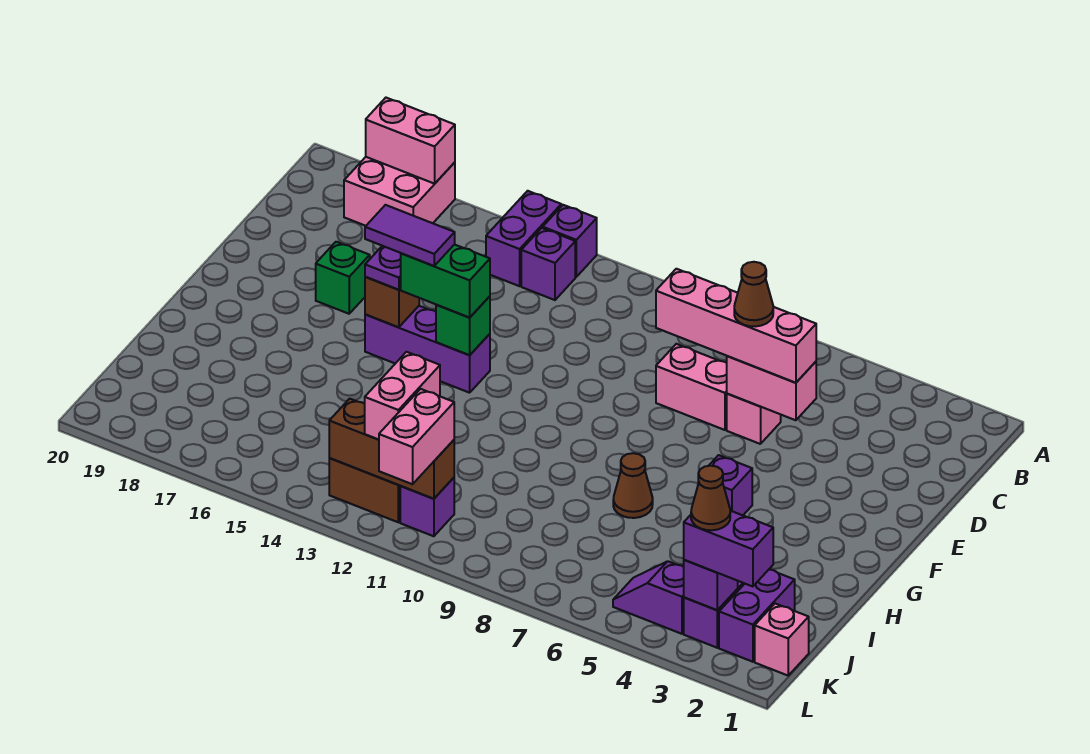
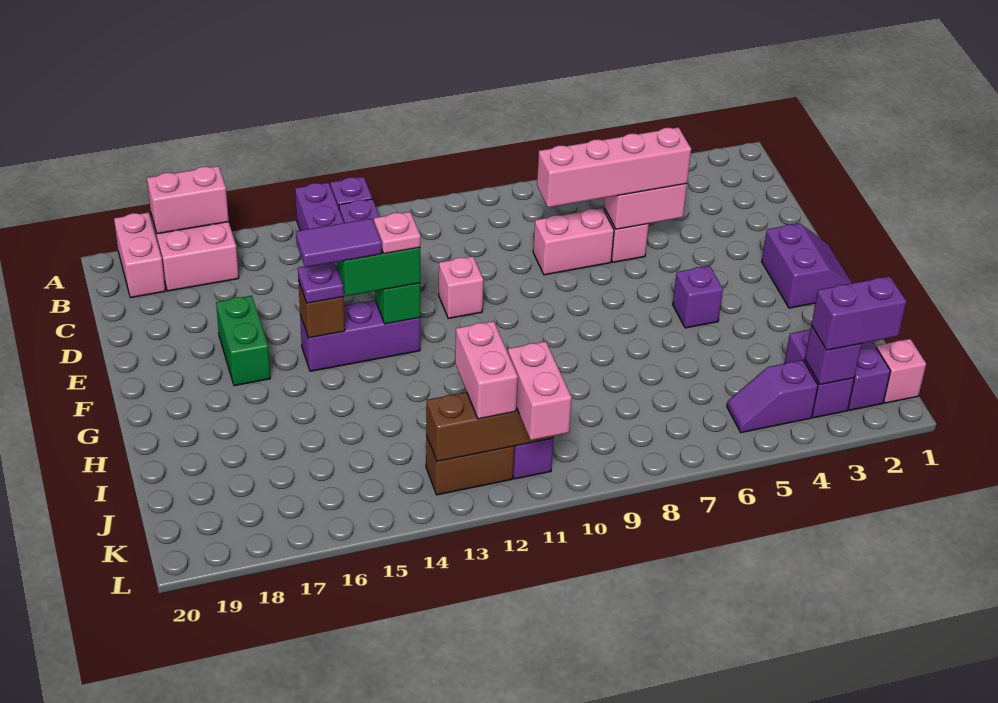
none -> pink 1x2 brick [114,212,165,298]
brown 1x1 cone [734,262,773,327] -> none
none -> pink 1x1 brick [439,256,483,319]
green 1x1 brick [316,242,370,314] -> green 1x2 brick [216,296,270,386]
none -> purple 2x2 slope [762,223,852,308]
none -> pink 1x1 plate [374,212,421,254]
brown 1x1 cone [613,453,653,518] -> none
brown 1x1 cone [691,466,730,530] -> none

